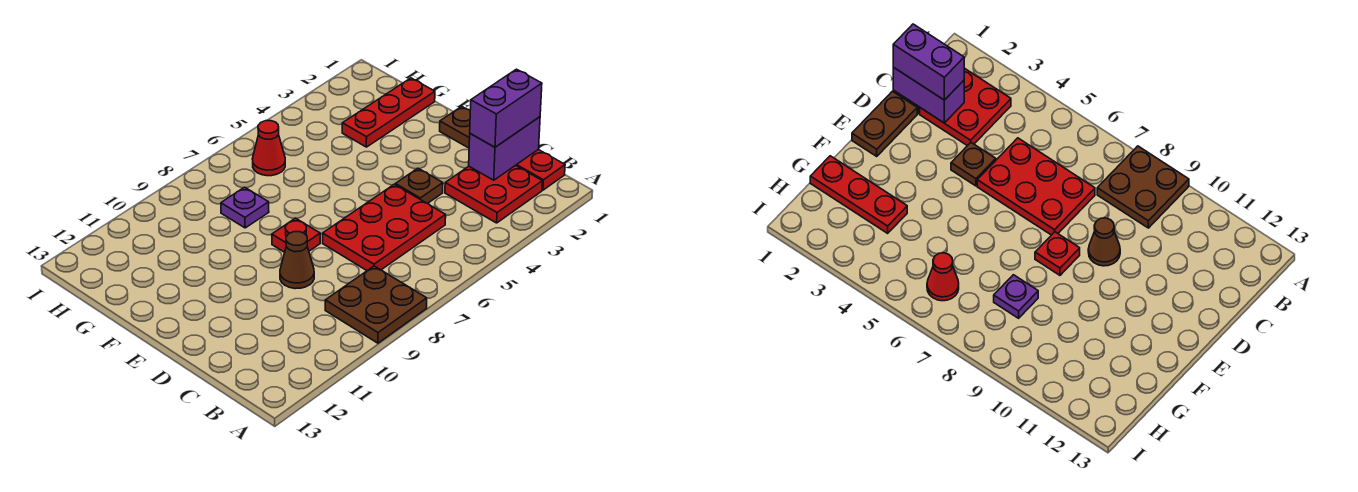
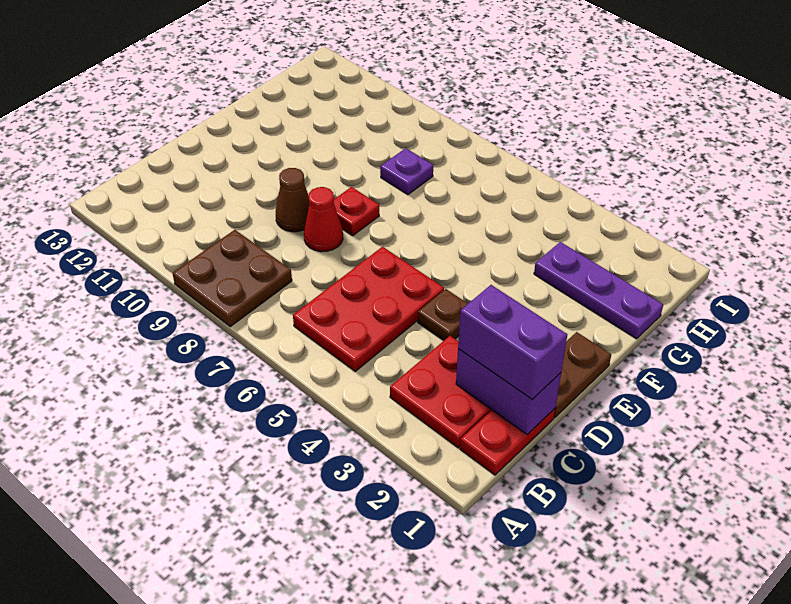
red 2x3 plate [323,184,446,271] -> red 2x3 plate turned to [293,247,444,371]
red 1x3 plate [342,78,435,147] -> purple 1x3 plate [534,242,663,339]
red 1x1 cone [252,121,285,176] -> red 1x1 cone moved to [304,187,343,252]

